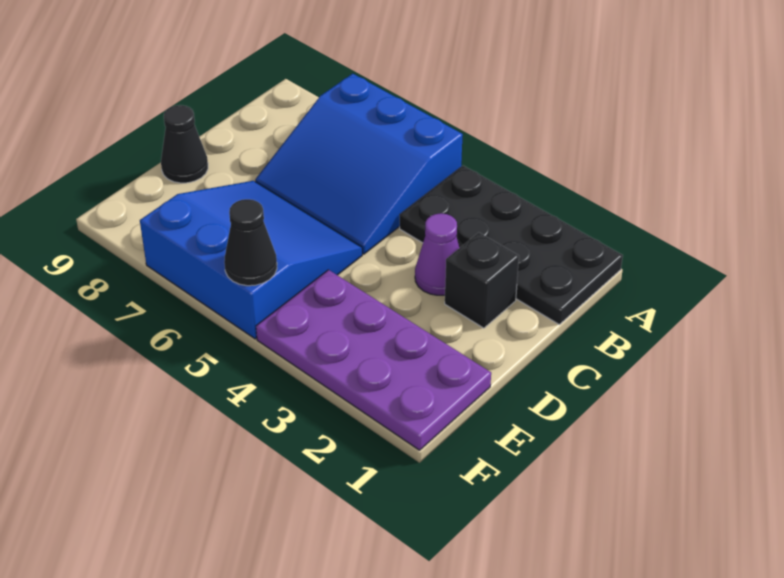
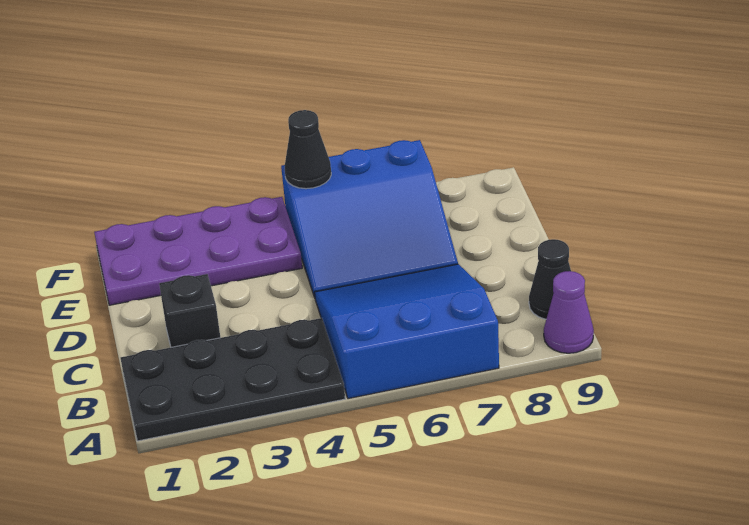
purple 1x1 cone [415,213,459,295] -> purple 1x1 cone moved to [544,271,594,353]
black 1x1 cone [161,105,208,183] -> black 1x1 cone moved to [529,239,571,319]

